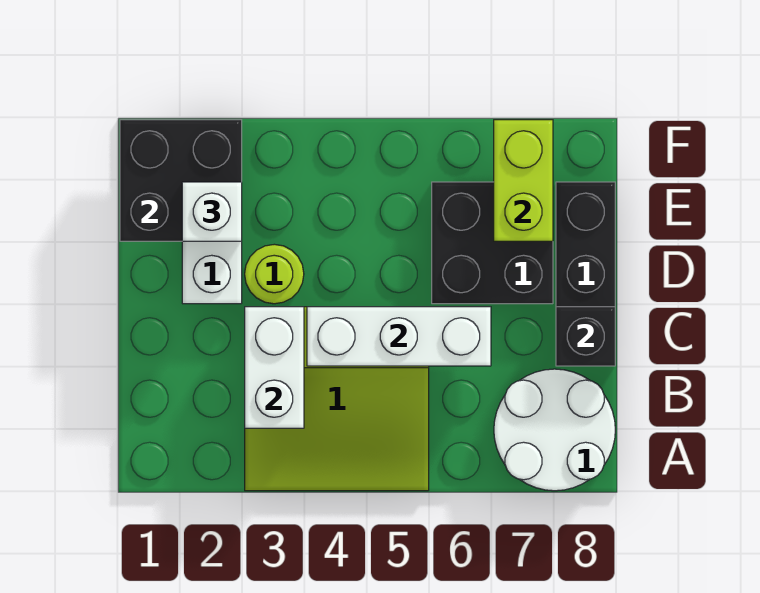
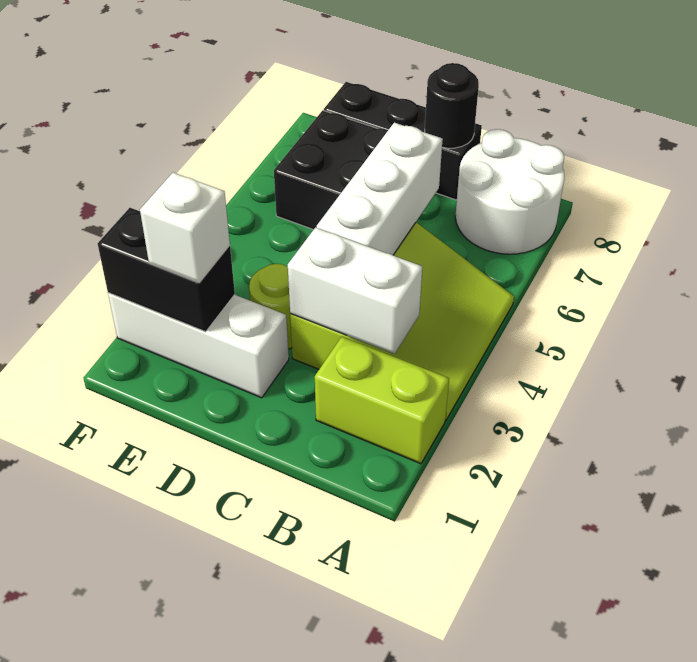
black 1x1 brick [556,307,615,366] -> black 1x1 round brick [425,63,479,148]
black 2x2 brick [120,120,242,241] -> black 1x2 brick [98,208,235,332]
lime 1x2 brick [494,120,553,241] -> lime 1x2 brick moved to [315,337,449,464]

